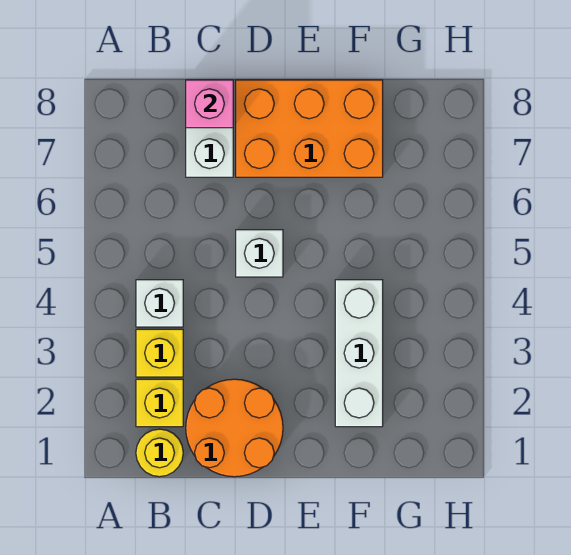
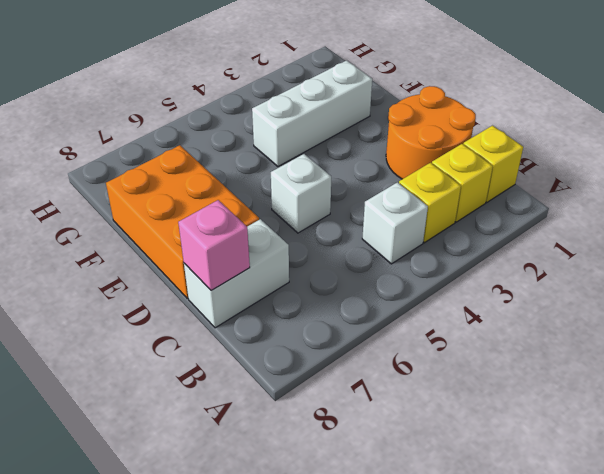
yellow 1x1 round brick [136,429,183,477] -> yellow 1x1 brick [463,126,523,202]

